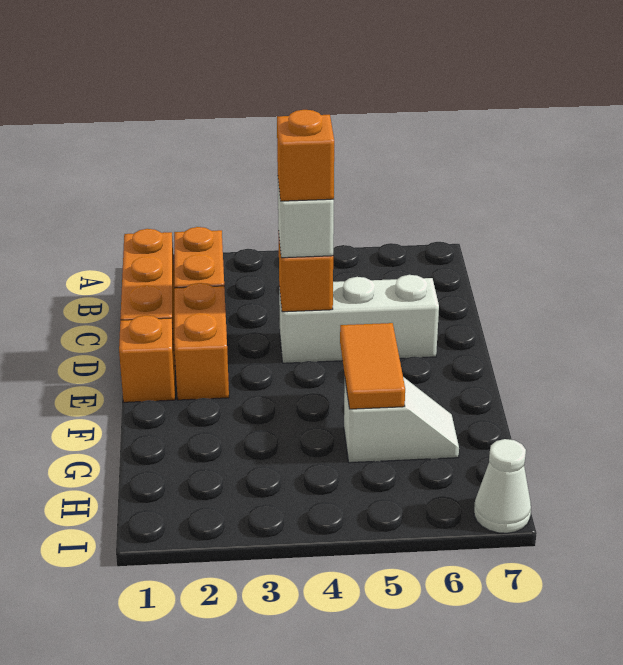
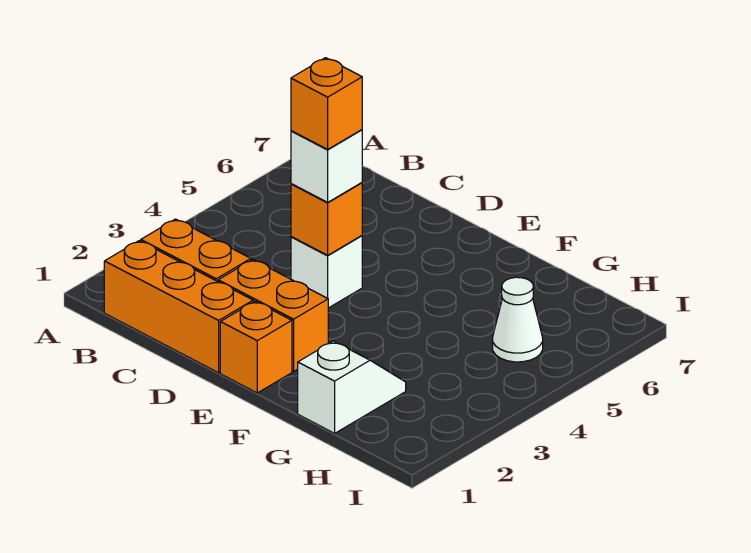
white 1x3 brick [279,275,439,363] -> white 1x1 brick [291,236,362,308]
orange 1x2 tile [340,323,405,409] -> none
white 1x2 slope [344,377,459,463] -> white 1x2 slope moved to [298,341,406,433]
white 1x1 cone [474,439,531,533] -> white 1x1 cone moved to [493,277,543,362]

